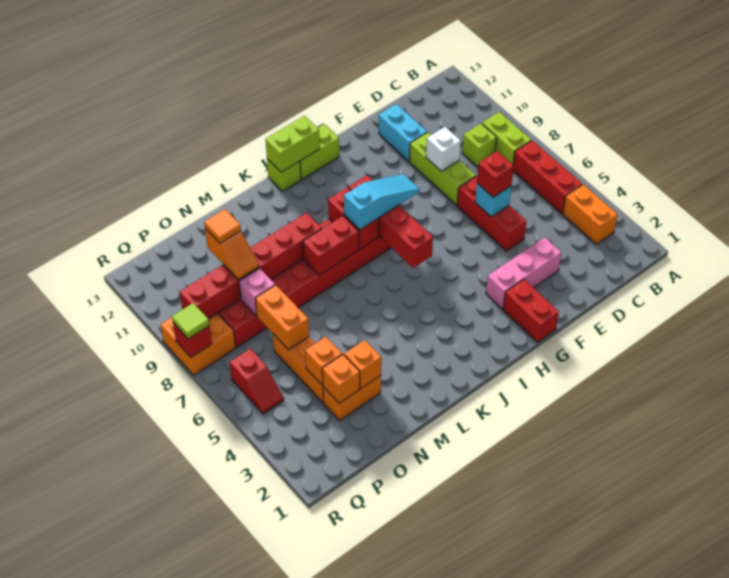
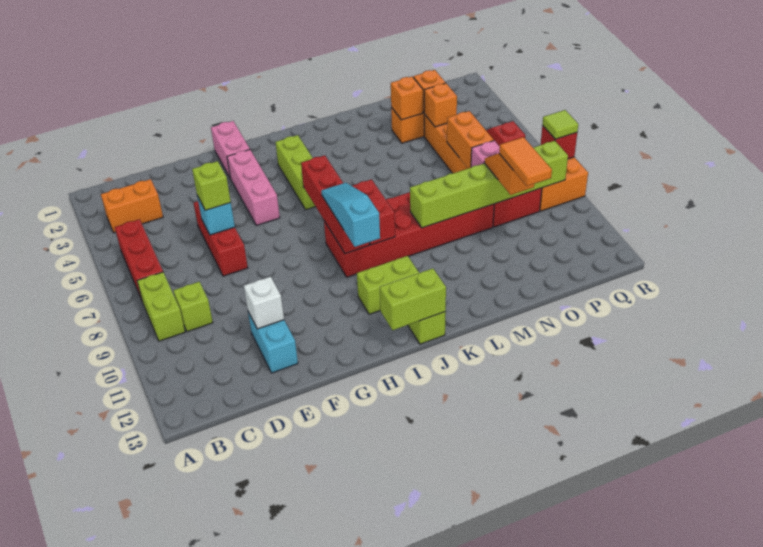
orange 1x2 brick [563,185,617,244] -> orange 1x2 brick turned to [101,179,163,233]
pink 1x3 brick [486,237,561,309] -> pink 1x3 brick turned to [227,150,280,225]
red 1x1 brick [477,151,514,197] -> lime 1x1 brick [192,161,231,210]
lime 1x3 brick [409,132,476,205] -> lime 1x3 brick moved to [276,135,315,210]
white 1x1 brick [426,127,461,171] -> white 1x1 brick moved to [244,277,284,329]
red 1x2 brick [503,279,559,342] -> pink 1x2 brick [211,121,250,177]
cyan 1x3 slope [344,174,419,230] -> cyan 1x3 slope turned to [321,183,380,247]
lime 1x2 brick [300,124,339,179] -> lime 1x2 brick moved to [357,256,419,314]
red 1x2 brick [303,216,359,275] -> none
red 1x6 brick [180,213,322,319] -> lime 1x6 brick [410,141,568,228]
orange 1x1 tile [204,209,241,243] -> orange 1x2 tile [499,137,552,186]

